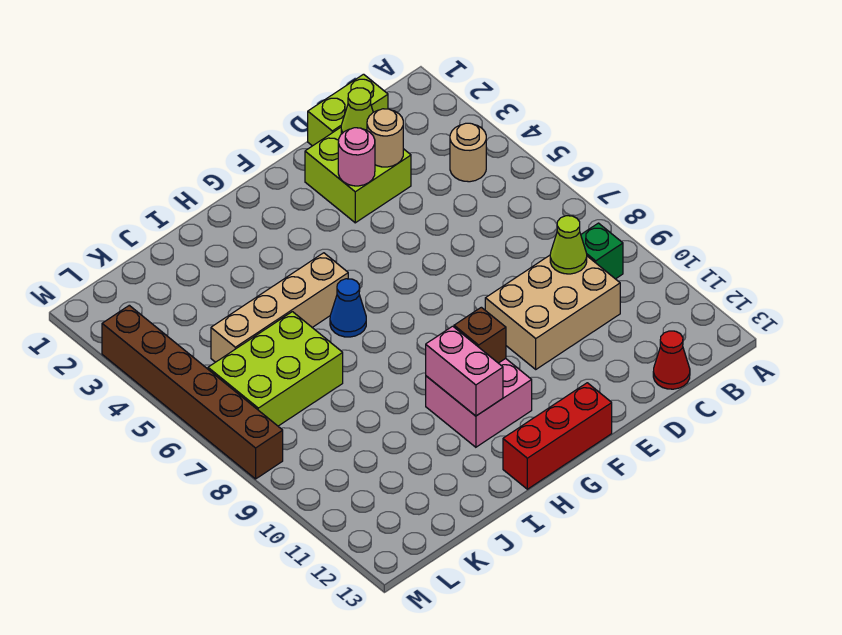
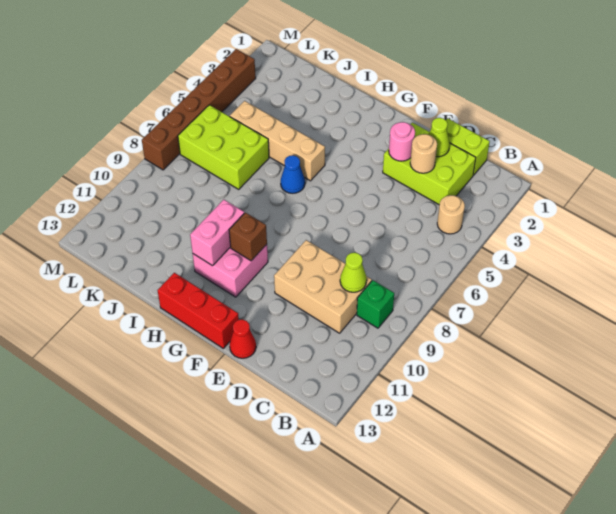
red 1x1 cone [653,331,690,389] -> red 1x1 cone moved to [230,319,256,358]
lime 2x2 brick [305,127,411,223] -> lime 2x3 brick [383,123,476,205]

